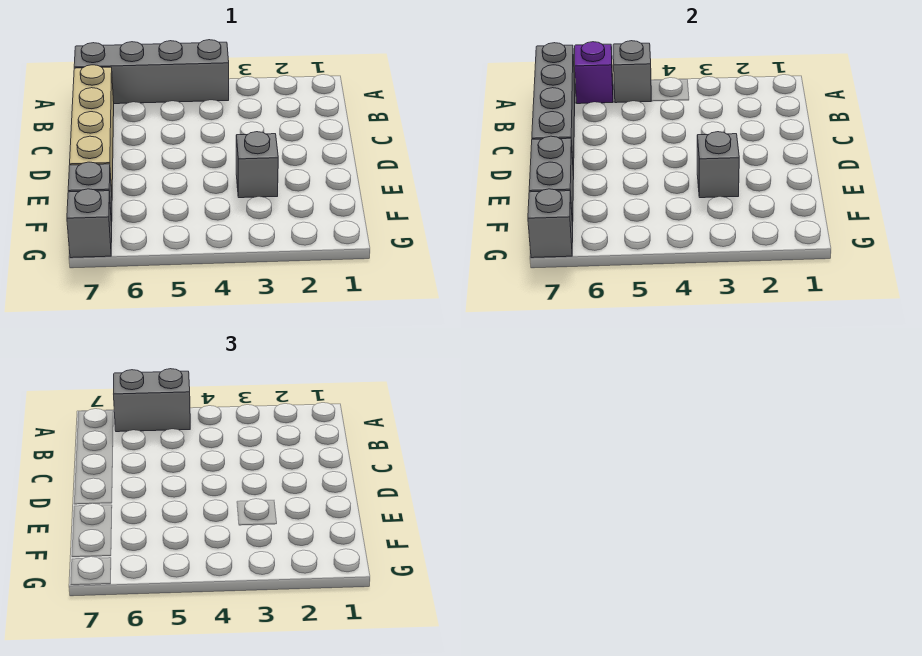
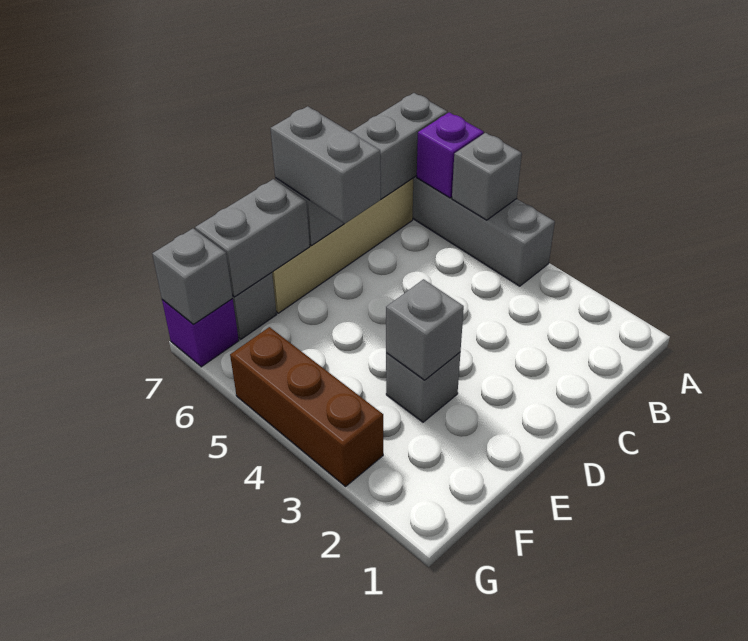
grey 1x2 brick [114,369,190,432] -> grey 1x2 brick moved to [271,106,381,224]
none -> brown 1x3 brick [230,327,383,486]
grey 1x1 brick [67,189,112,258] -> purple 1x1 brick [162,299,239,367]

